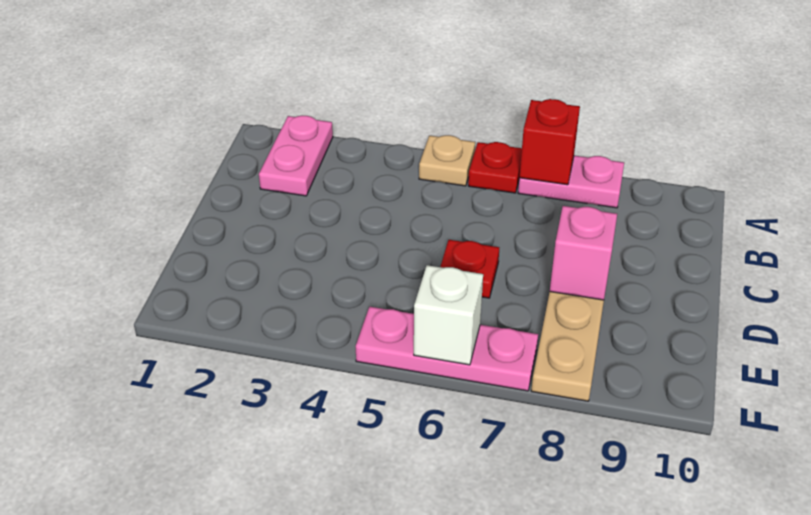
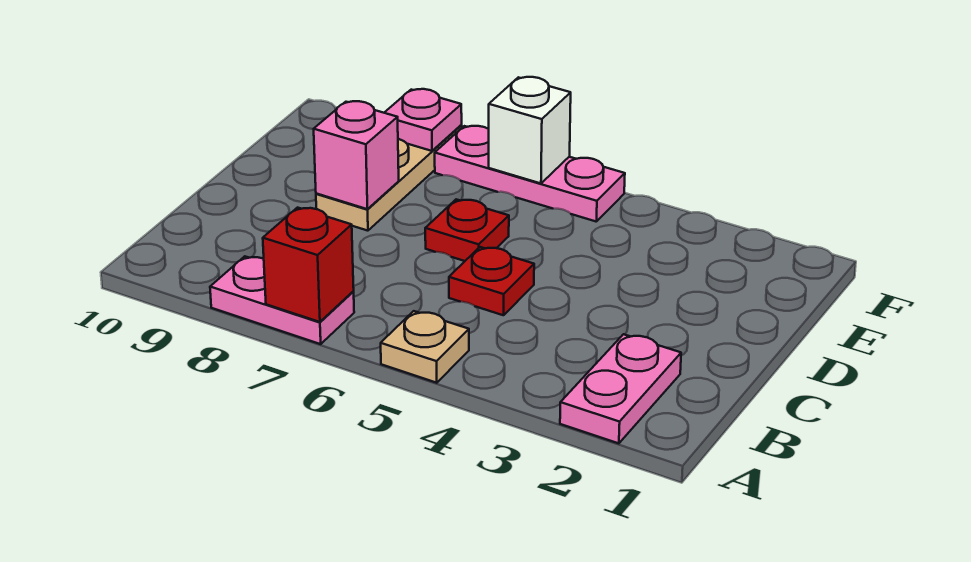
red 1x1 plate [468,142,522,193] -> red 1x1 plate moved to [449,247,534,315]
none -> pink 1x1 plate [384,89,462,151]

